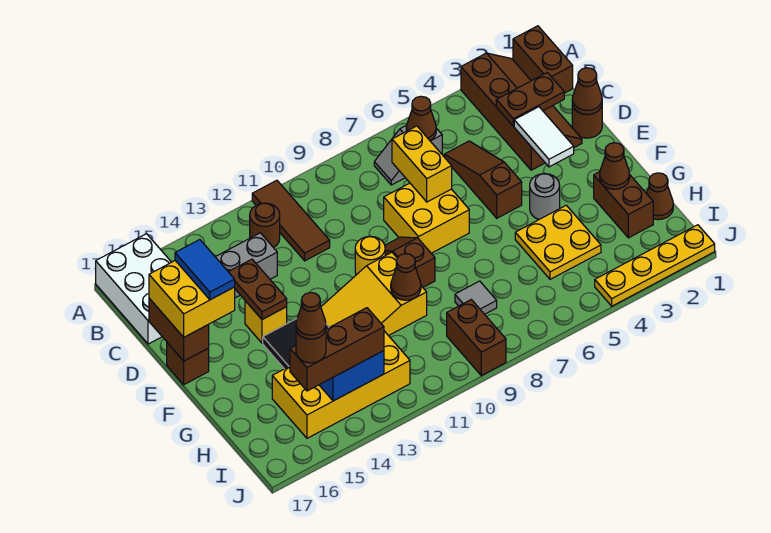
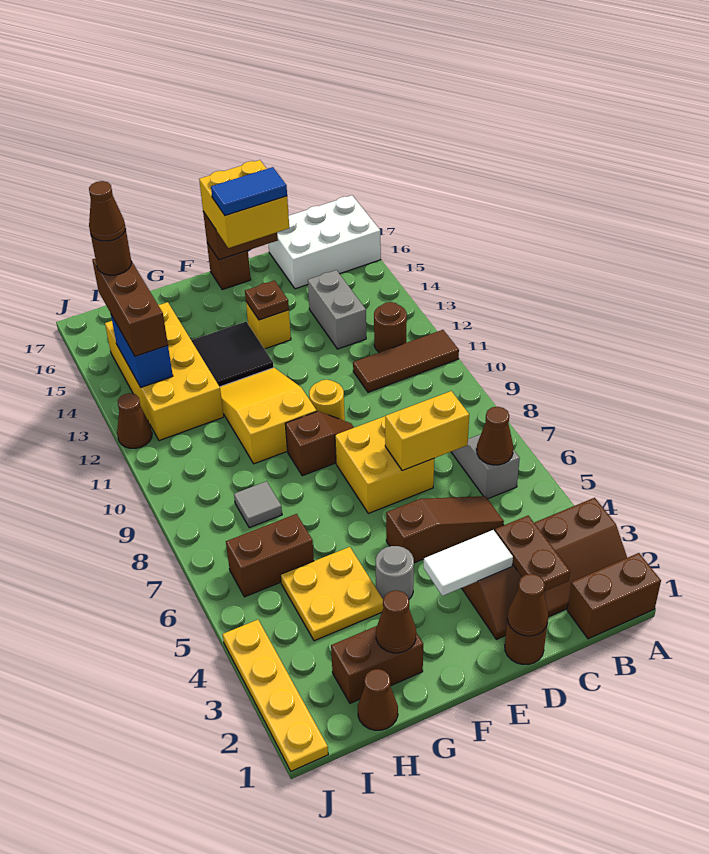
brown 1x2 plate [229,259,287,319] -> brown 1x1 plate [245,281,289,320]
brown 1x1 cone [391,254,421,300] -> brown 1x1 cone moved to [117,393,152,448]
brown 1x2 brick [447,300,506,375] -> brown 1x2 brick moved to [226,514,314,597]

